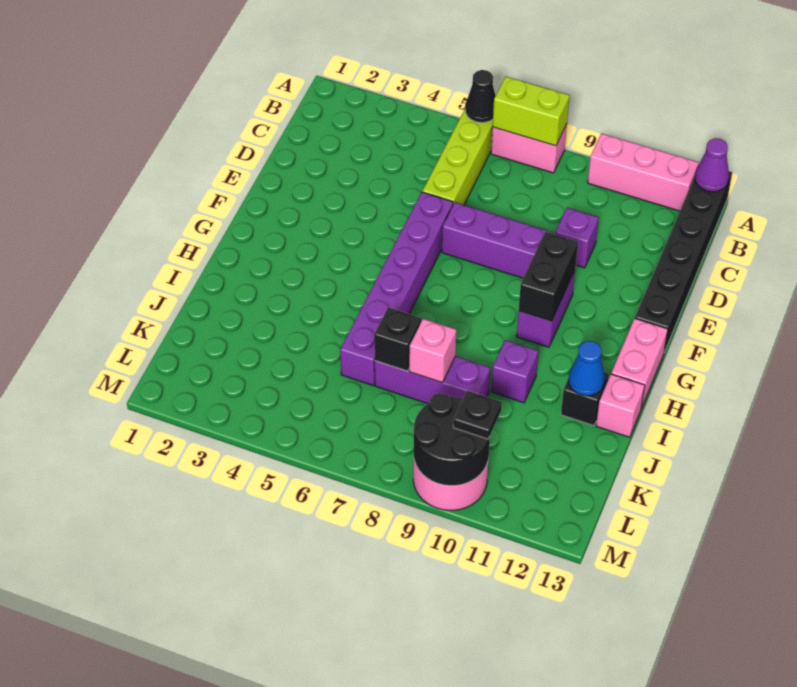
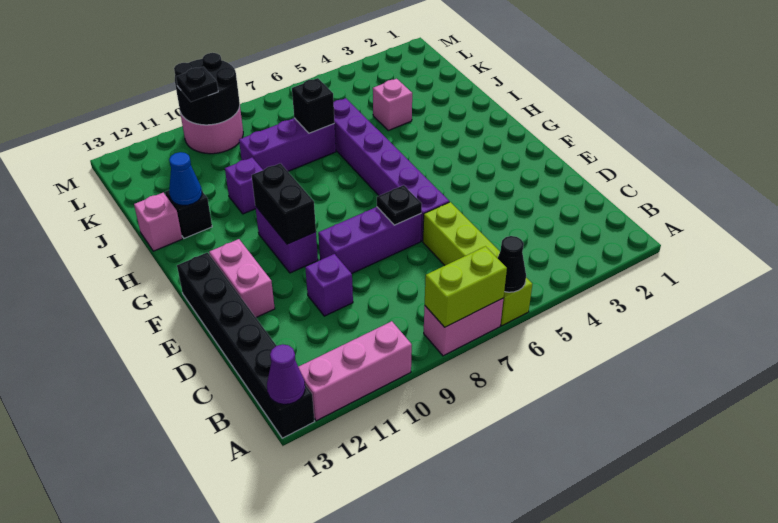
none -> black 1x1 plate [377,185,422,225]
pink 1x2 brick [611,319,668,408] -> pink 1x2 brick moved to [209,239,275,317]
pink 1x1 brick [409,319,456,383] -> pink 1x1 brick moved to [373,79,412,131]

